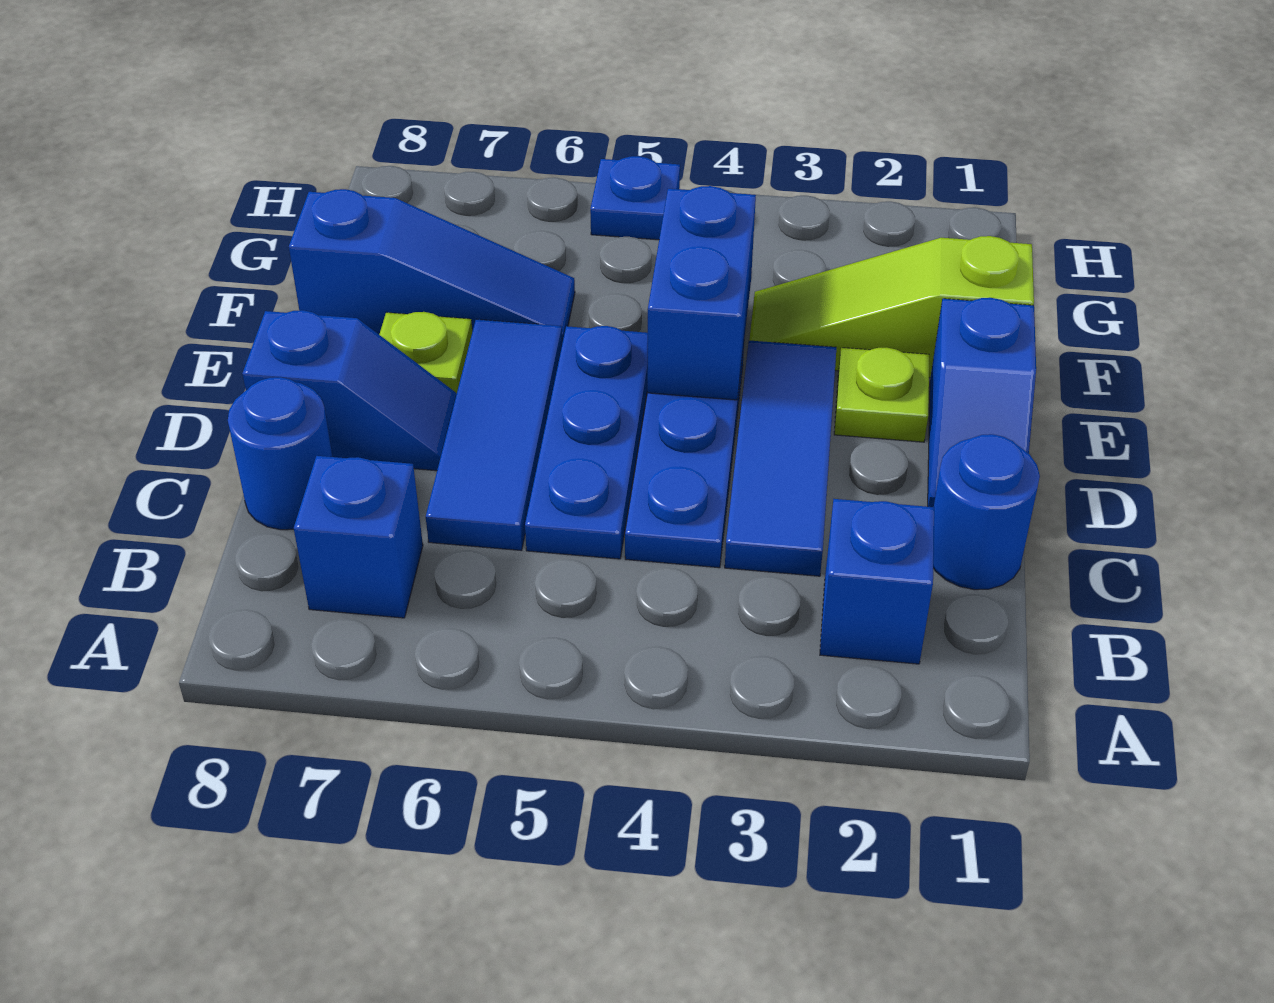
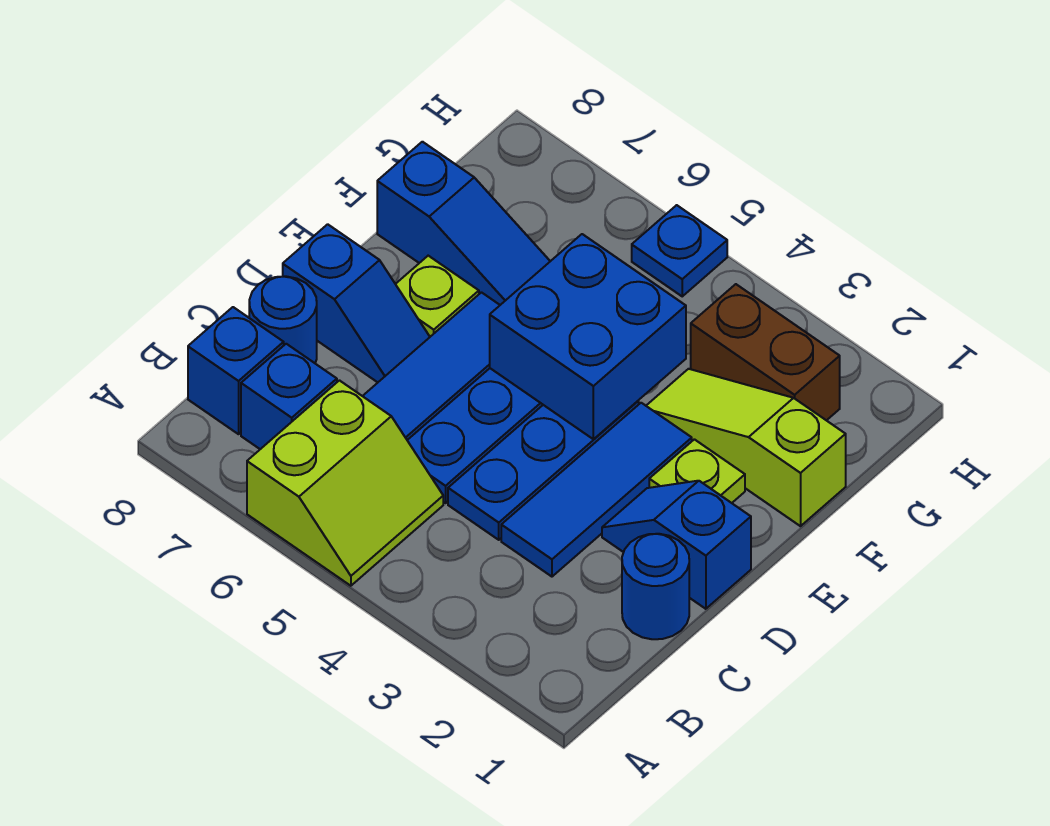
none -> lime 2x2 slope [247,381,443,586]
blue 1x1 brick [820,499,934,664] -> blue 1x1 brick moved to [188,307,284,434]
blue 1x2 slope [928,298,1036,507] -> blue 1x2 slope turned to [602,481,751,609]
blue 1x2 brick [647,186,756,400] -> blue 2x2 brick [490,234,686,439]
none -> brown 1x2 brick [691,284,840,421]

